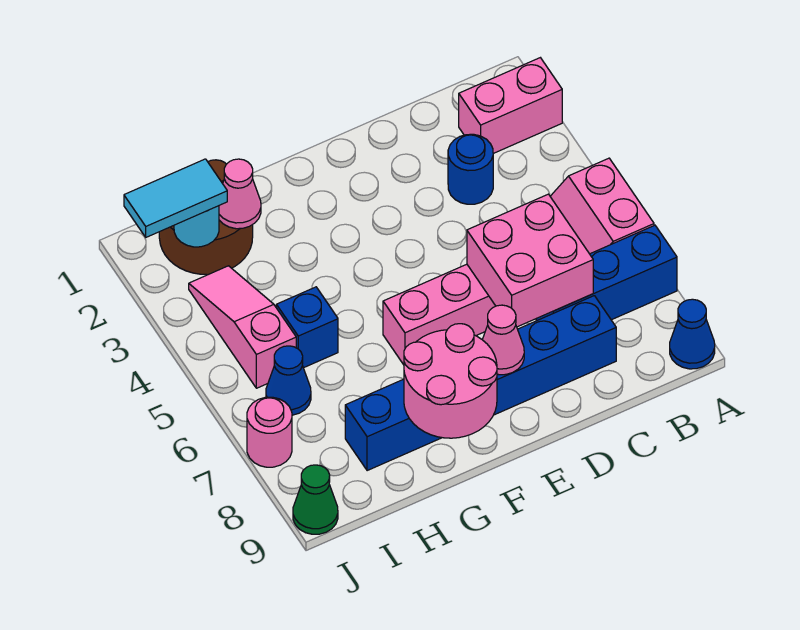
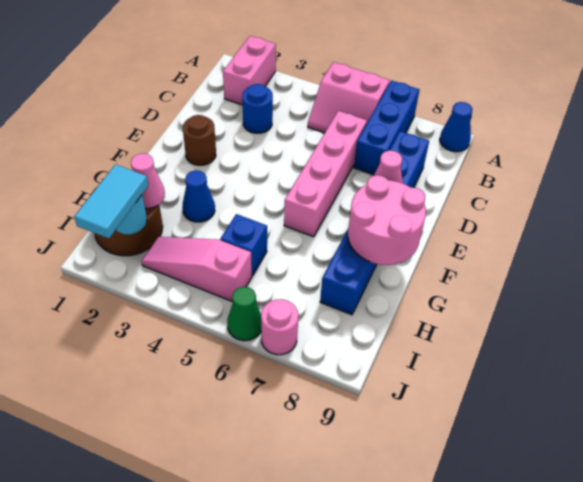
pink 2x2 brick [467,194,593,327] -> none
none -> brown 1x1 round brick [183,115,216,165]
blue 1x1 cone [266,346,311,415] -> blue 1x1 cone moved to [182,170,215,222]
green 1x1 cone [293,465,338,534] -> green 1x1 cone moved to [227,287,261,341]

